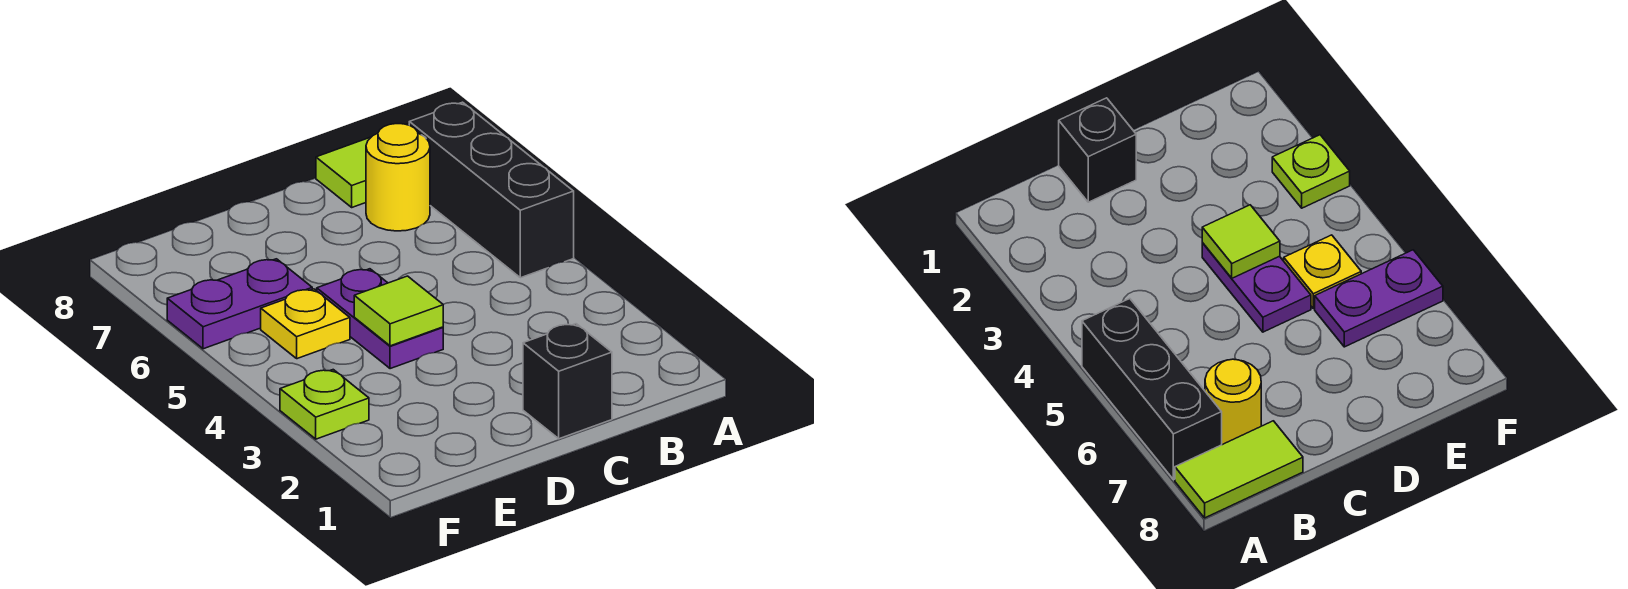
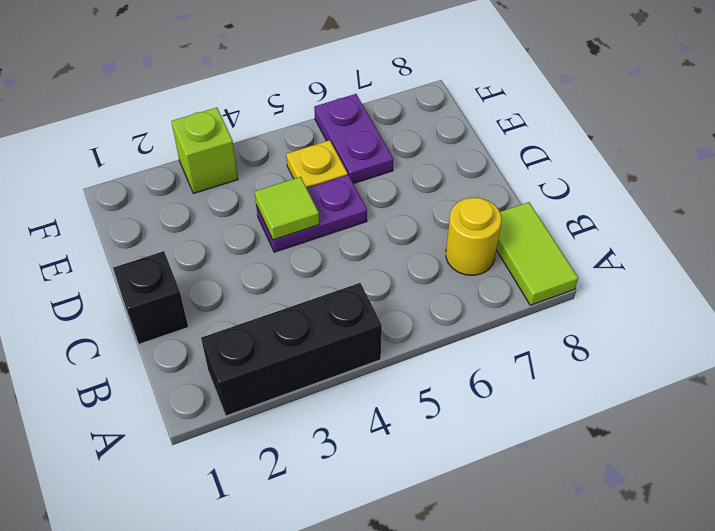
black 1x3 brick [409,102,574,278] -> black 1x3 brick moved to [201,283,382,416]
lime 1x1 plate [280,370,369,439] -> lime 1x1 brick [171,108,238,194]

